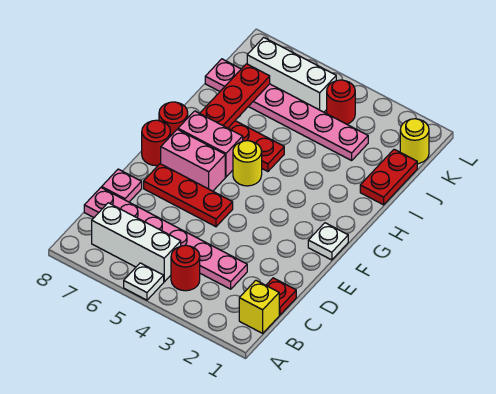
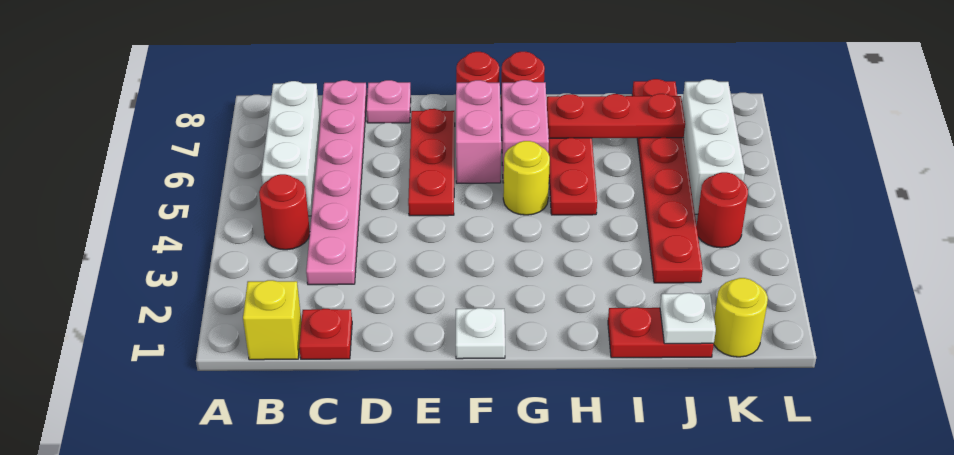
white 1x1 plate [124,263,164,300] -> white 1x1 plate moved to [660,293,716,344]
pink 1x6 plate [205,59,368,161] -> red 1x6 plate [632,79,703,283]

